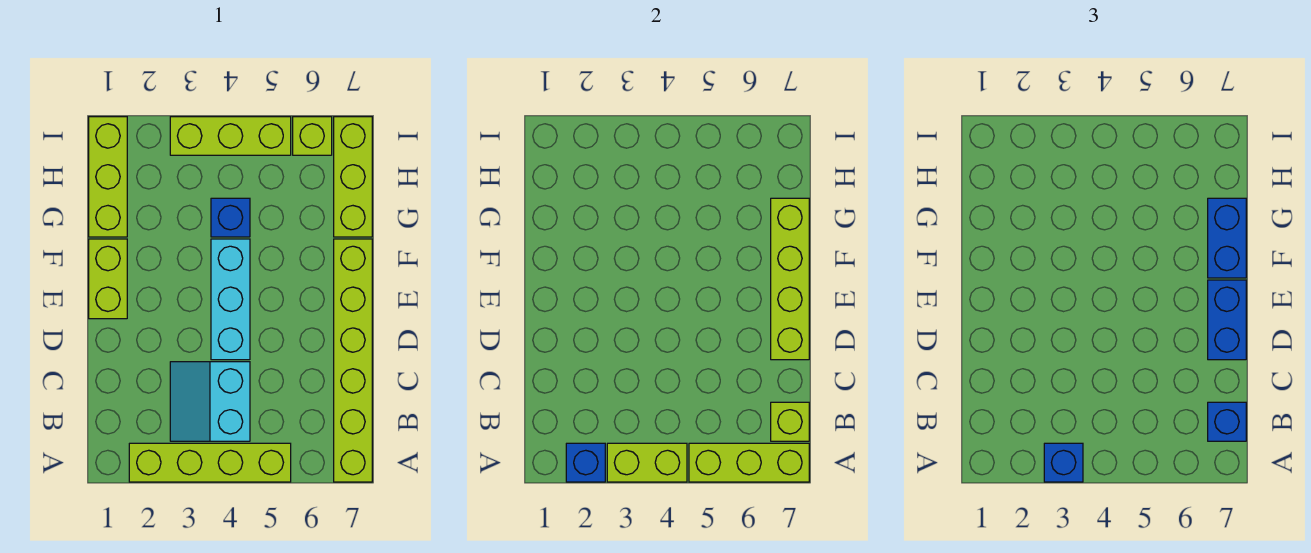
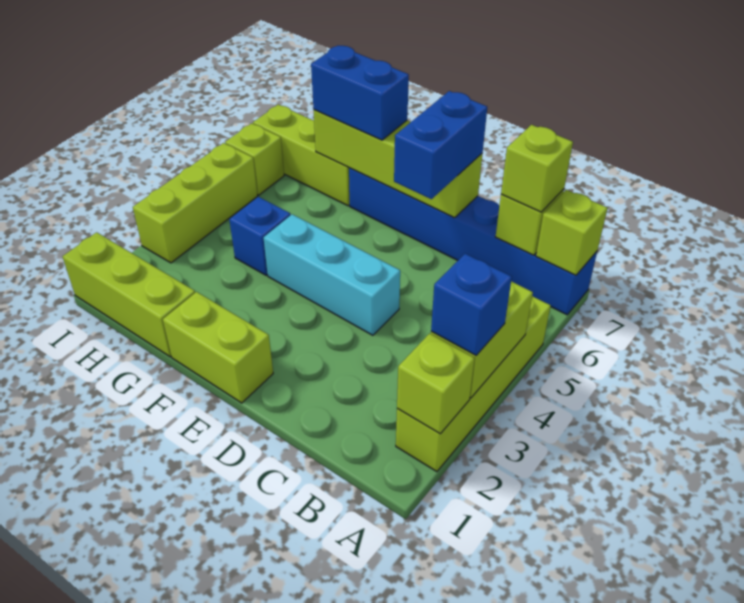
blue 1x1 brick [566,443,605,482] -> lime 1x1 brick [397,333,475,434]
lime 1x3 brick [689,443,809,482] -> lime 1x1 brick [536,190,608,275]
lime 1x6 brick [334,239,372,482] -> blue 1x6 brick [349,168,597,315]
cyan 2x2 slope [170,362,250,441] -> none
blue 1x1 brick [1208,402,1246,441] -> lime 1x1 brick [501,125,573,212]
blue 1x2 brick [1208,280,1246,360] -> blue 1x2 brick turned to [394,91,487,199]

